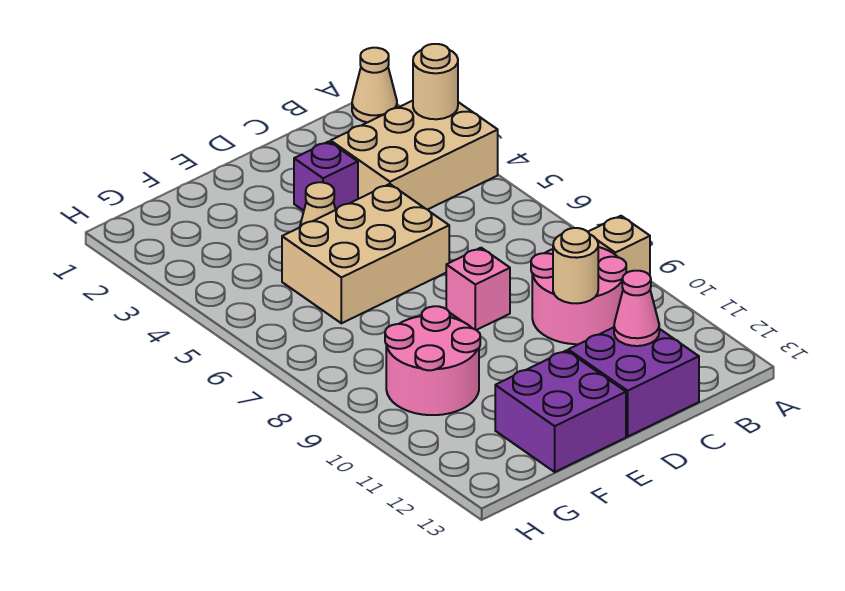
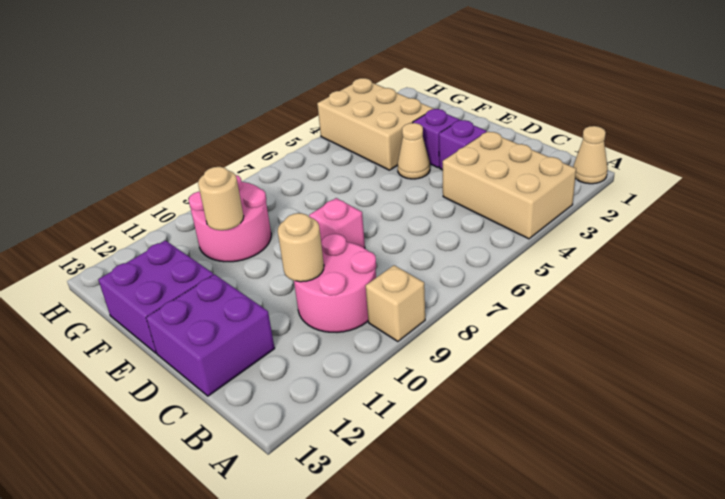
tan 1x1 round brick [413,44,458,119] -> tan 1x1 round brick moved to [198,167,244,230]
pink 1x1 cone [614,271,659,346] -> none
tan 2x3 brick [282,184,449,323] -> tan 2x3 brick moved to [317,78,433,170]
none -> purple 1x1 brick [413,109,459,168]

